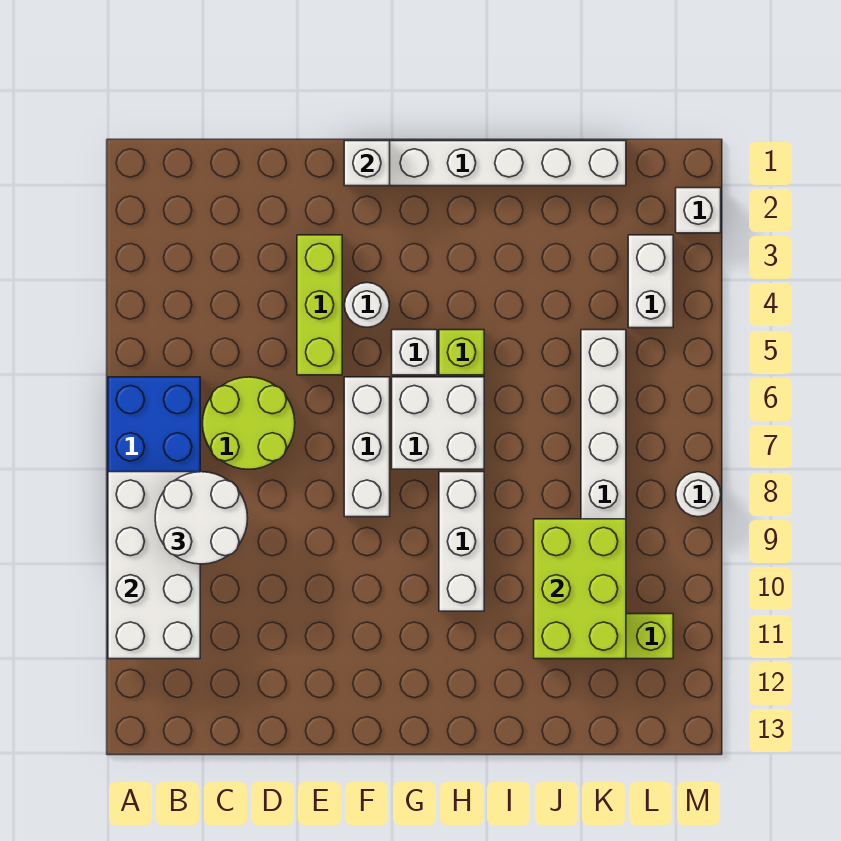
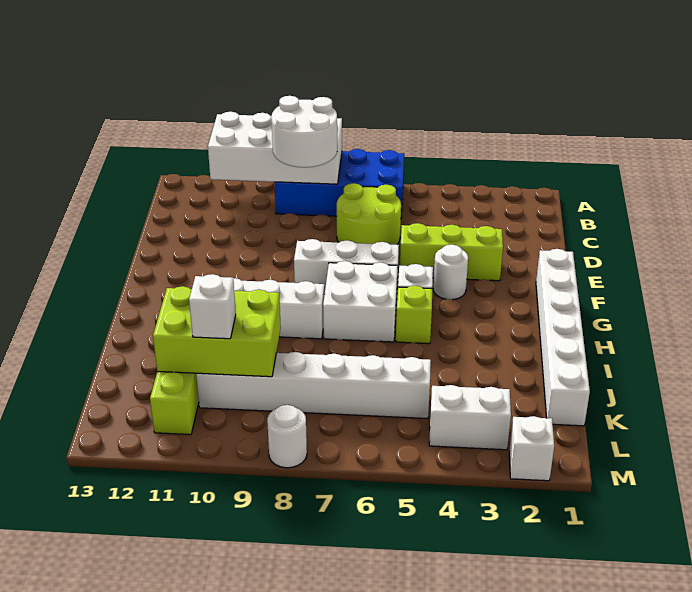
white 1x1 brick [344,141,390,186] -> white 1x1 brick moved to [189,274,236,339]

